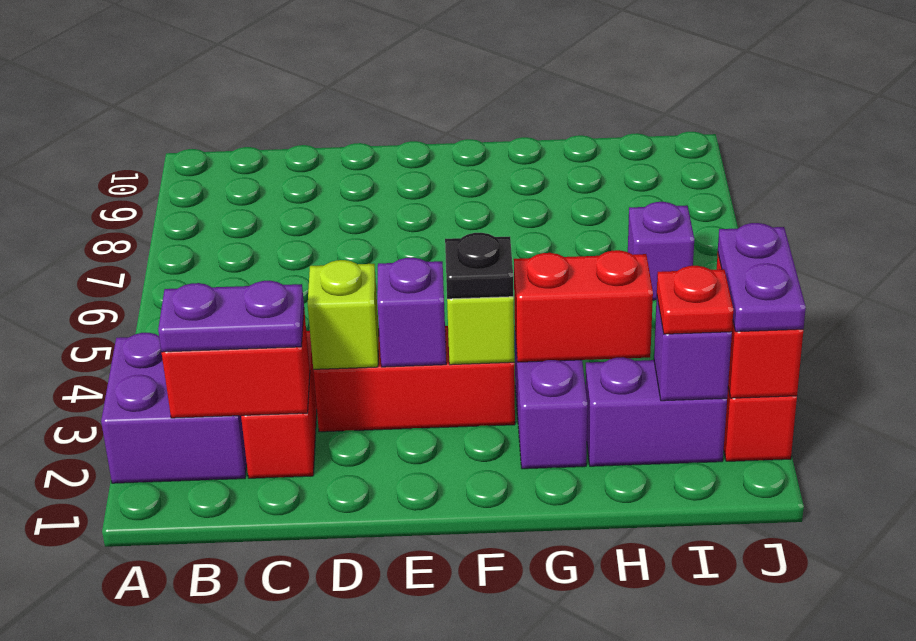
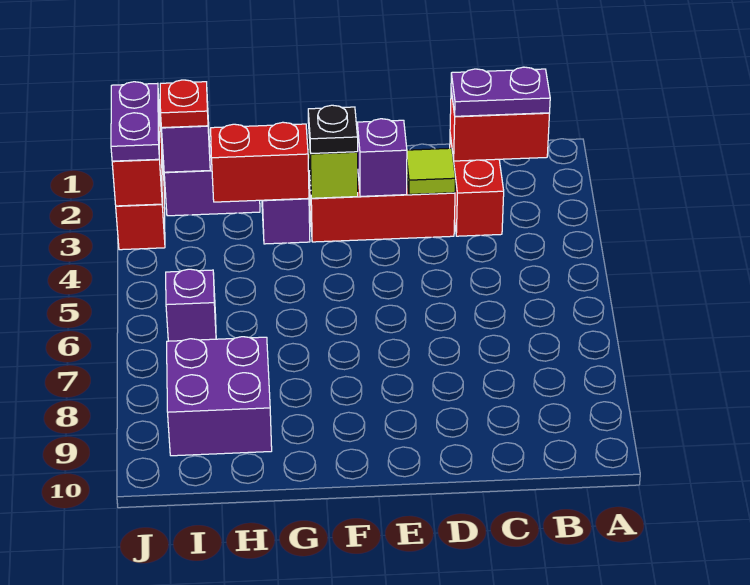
purple 2x2 brick [101,333,247,483] -> purple 2x2 brick moved to [167,337,272,456]
lime 1x1 brick [308,260,379,369] -> lime 1x1 tile [407,148,455,195]

